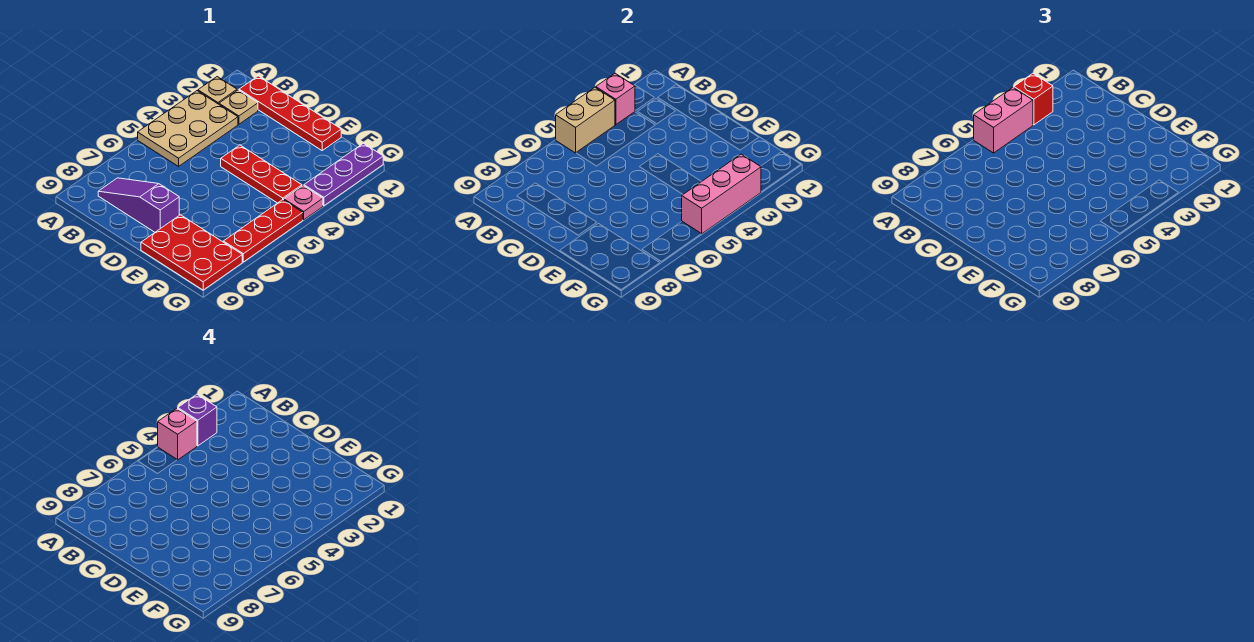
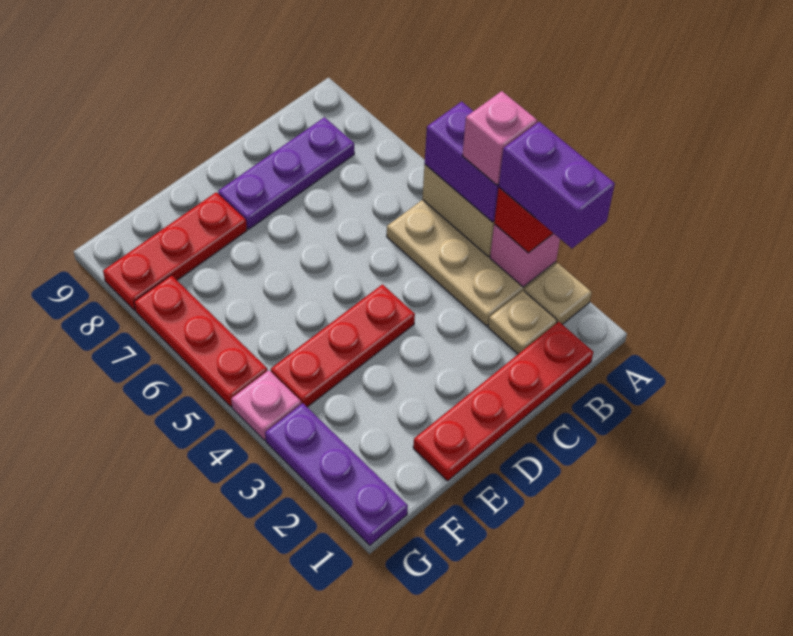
purple 1x1 brick [178,394,217,446] -> purple 1x2 brick [499,122,615,248]
pink 1x2 brick [974,87,1033,153] -> purple 1x2 brick [425,102,499,222]
purple 1x3 slope [98,178,179,232] -> purple 1x3 plate [218,117,354,229]
red 2x3 plate [141,215,242,290] -> red 1x3 plate [103,192,247,310]
pink 1x3 brick [682,154,761,234] -> none

